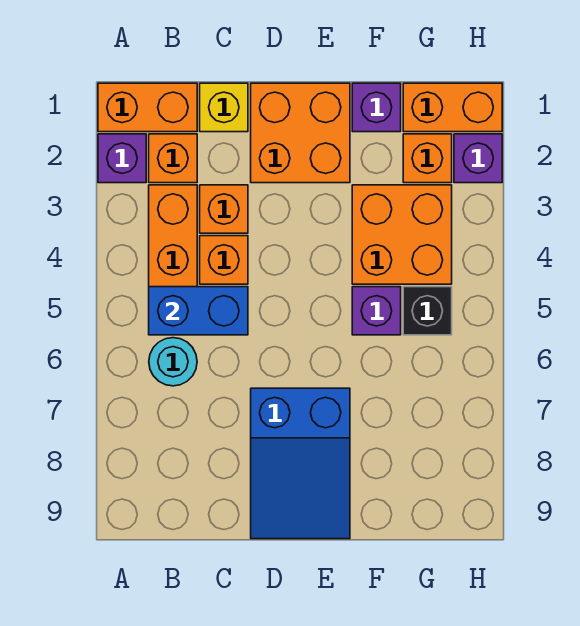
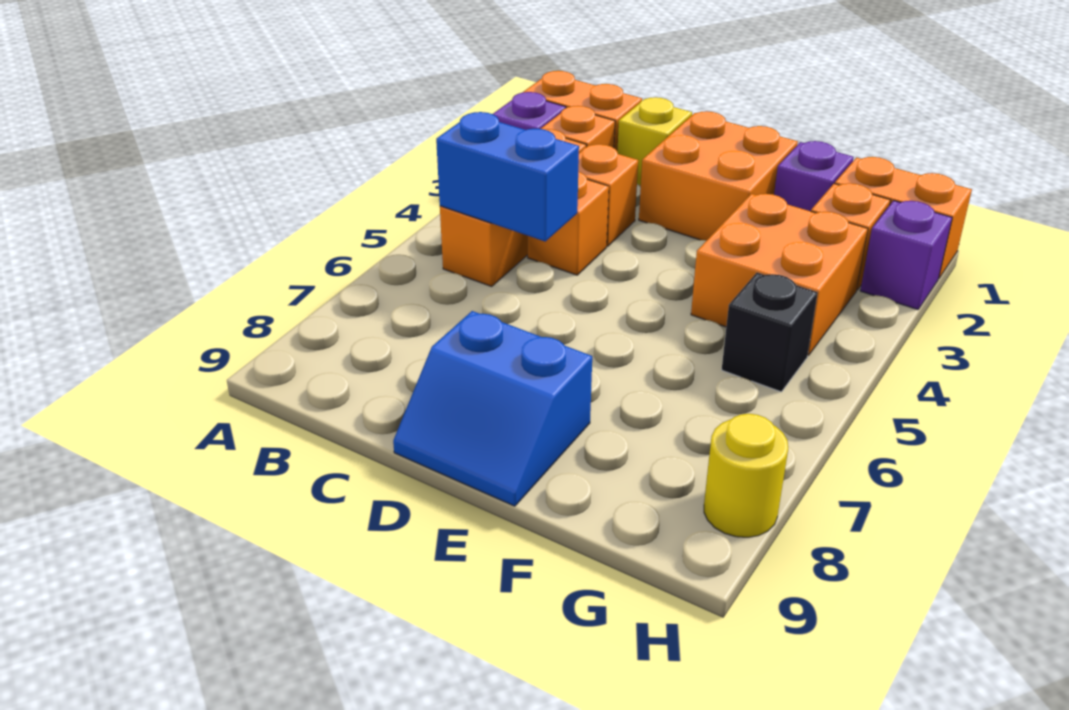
cyan 1x1 round brick [149,338,197,386] -> none
blue 2x3 slope [251,388,350,539] -> blue 2x2 slope [393,311,592,506]
purple 1x1 brick [352,287,401,335] -> none
none -> yellow 1x1 round brick [704,414,788,537]

